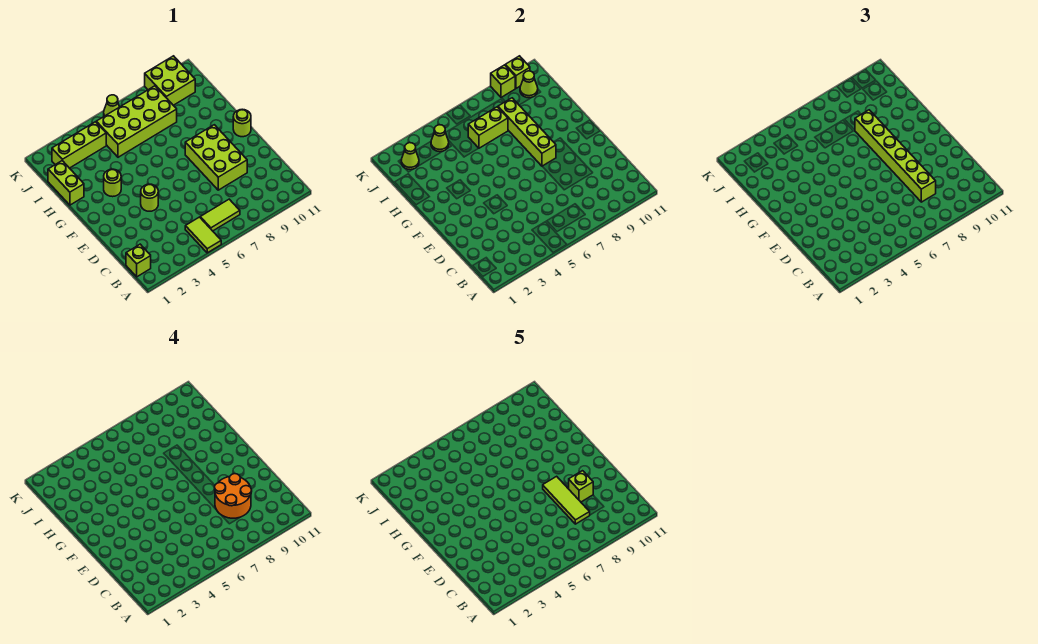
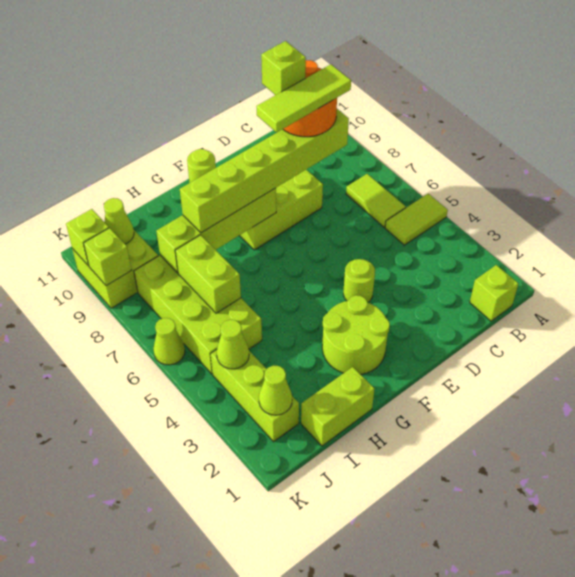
lime 1x1 round brick [104,169,121,197] -> lime 2x2 round brick [322,295,390,374]

